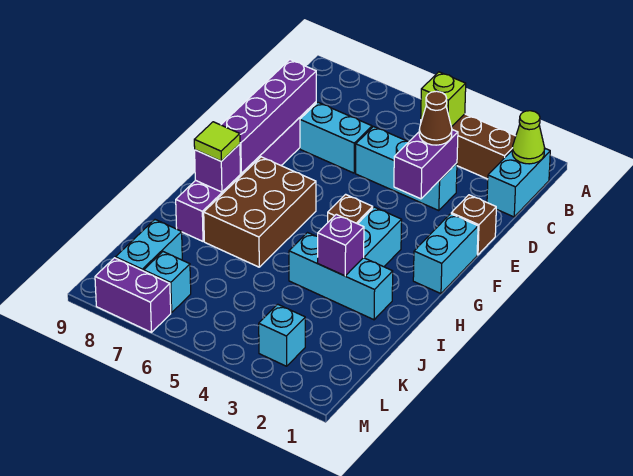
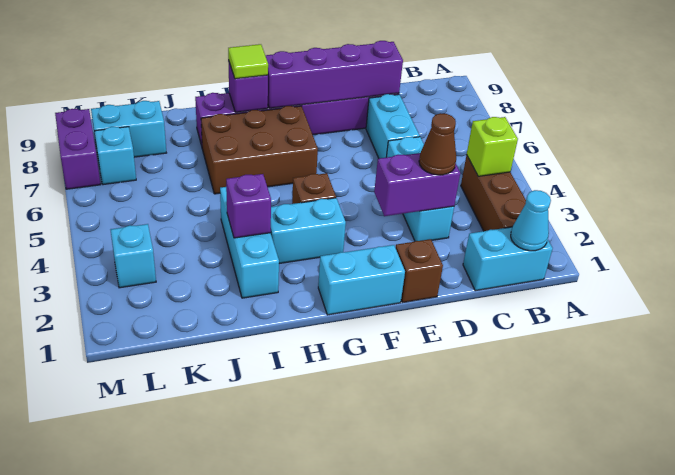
lime 1x1 cone [512,111,545,164] -> cyan 1x1 cone [511,190,551,251]

